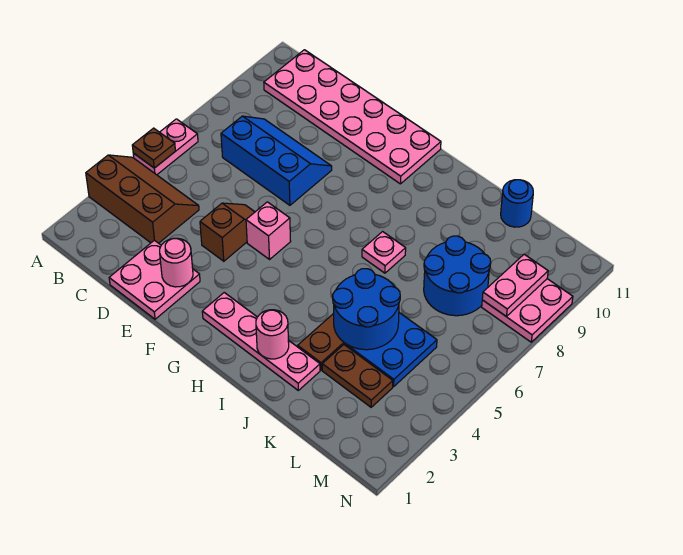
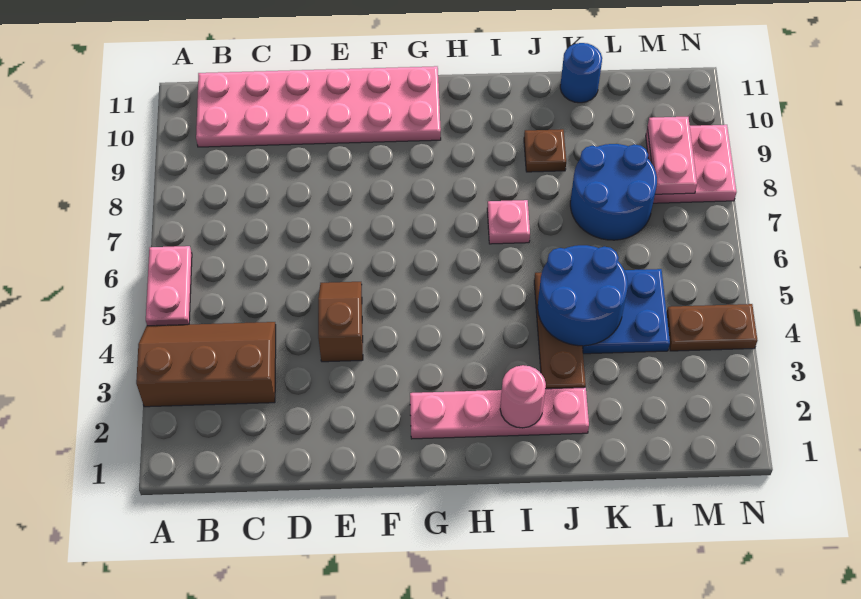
brown 1x1 plate [132,128,175,168] -> brown 1x1 plate moved to [524,129,566,172]
blue 2x3 slope [221,116,332,205] -> none
pink 2x2 plate [109,240,200,319] -> none
pink 1x1 round brick [160,238,193,287] -> none
pink 1x1 brick [246,202,291,259] -> none
brown 1x2 plate [322,345,393,407] -> brown 1x2 plate moved to [666,304,757,351]

